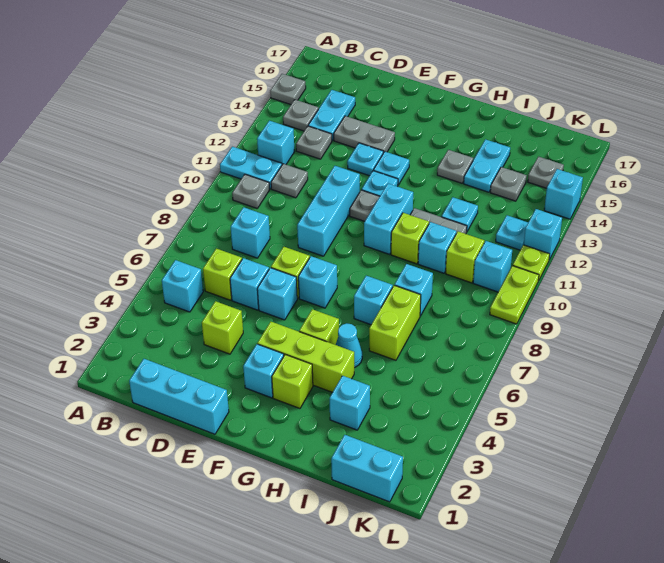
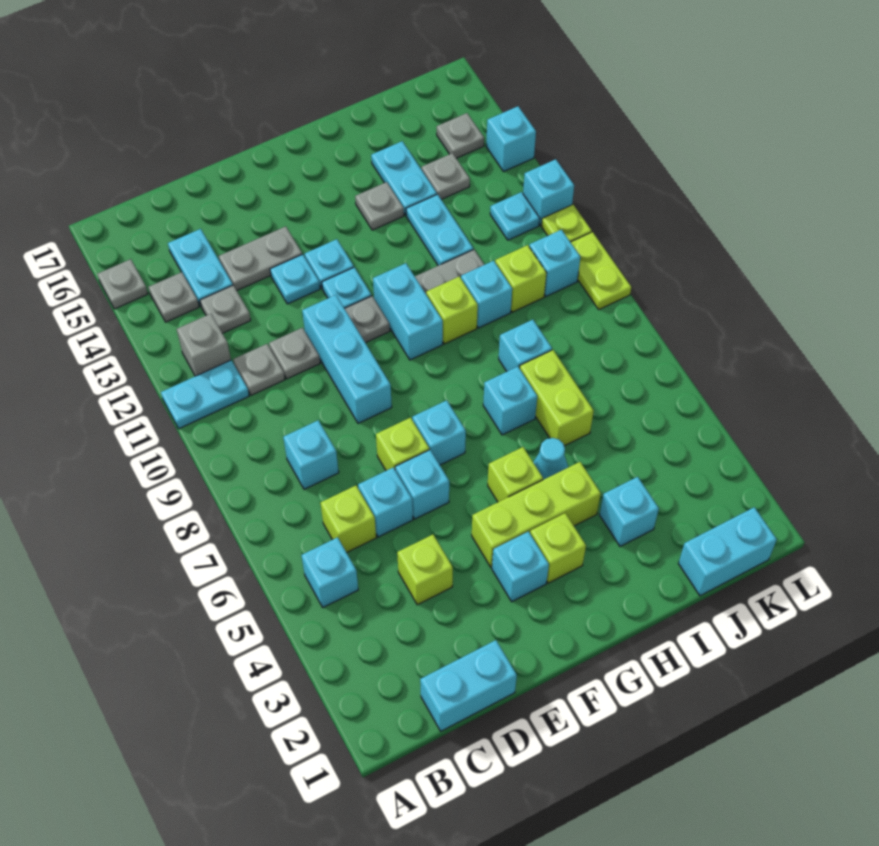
grey 1x1 plate [232,174,270,208] -> grey 1x1 plate moved to [269,328,320,379]
cyan 1x1 brick [257,121,295,164] -> grey 1x1 brick [177,314,231,376]
cyan 1x3 brick [129,359,229,434] -> cyan 1x2 brick [420,640,517,731]
cyan 1x1 plate [442,197,478,231] -> cyan 1x2 plate [406,194,473,266]

